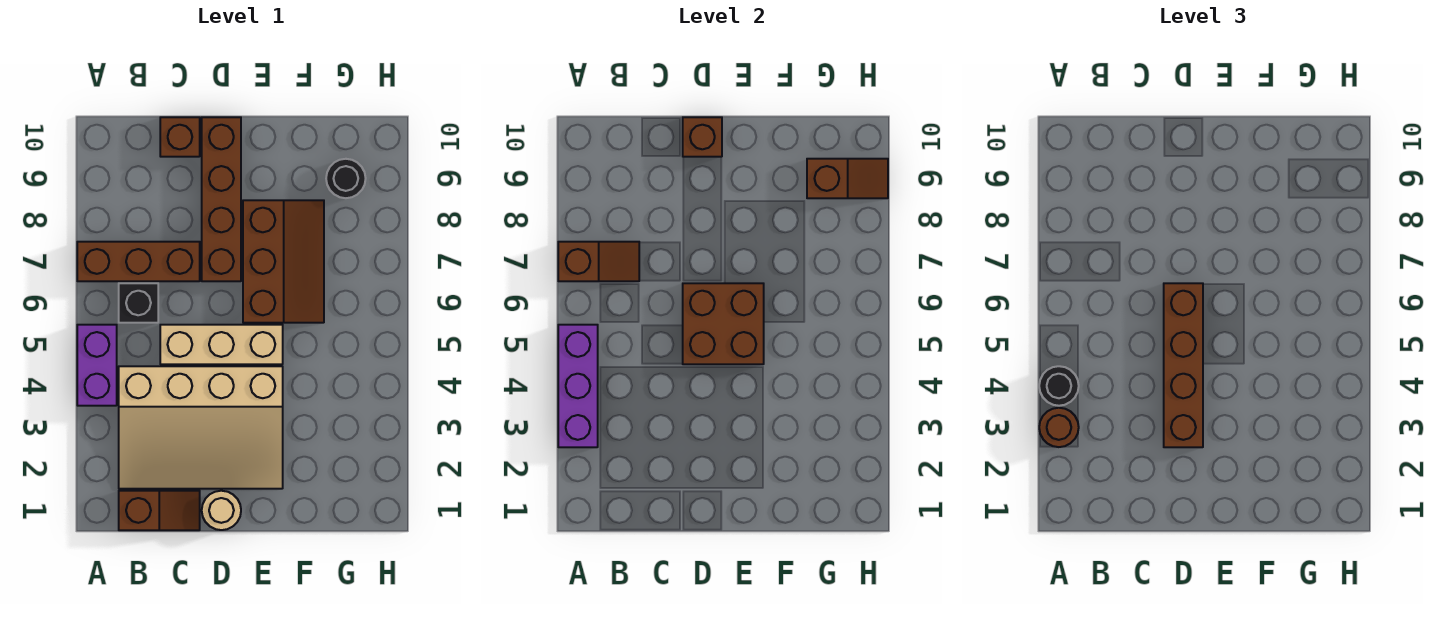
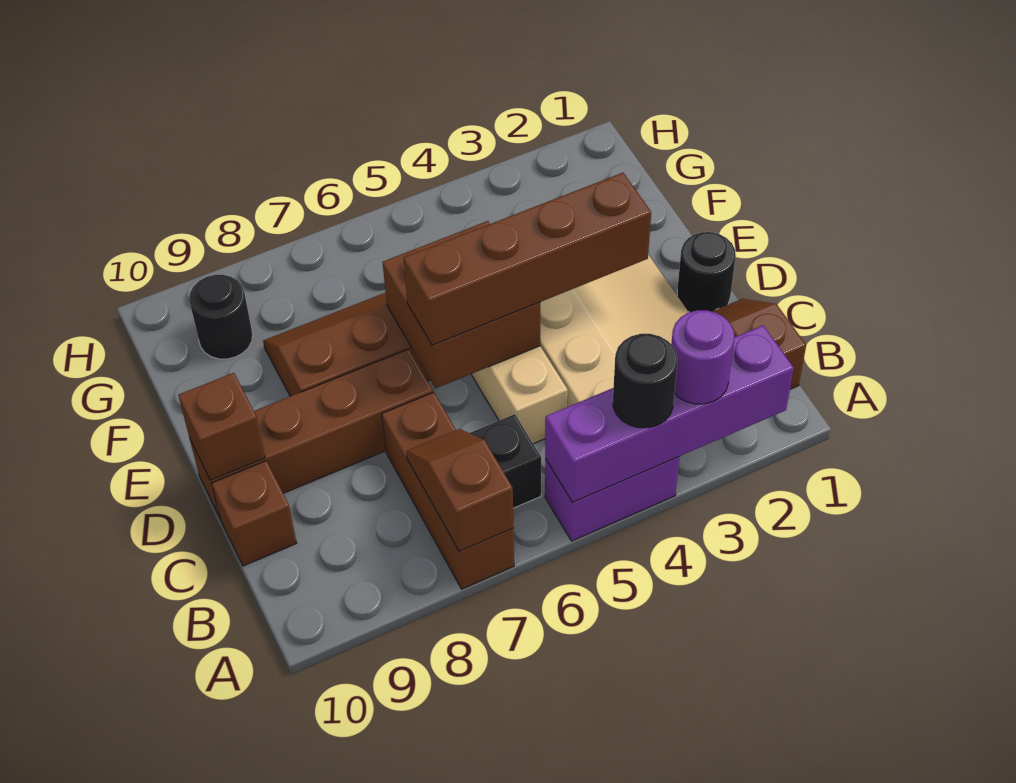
purple 1x3 brick [558,325,598,447] -> purple 1x4 brick [545,325,794,503]
brown 1x1 round brick [1039,408,1079,447] -> purple 1x1 round brick [671,310,734,404]
tan 1x1 round brick [202,491,241,530] -> black 1x1 round brick [677,232,736,312]
brown 1x2 slope [807,159,888,198] -> none

